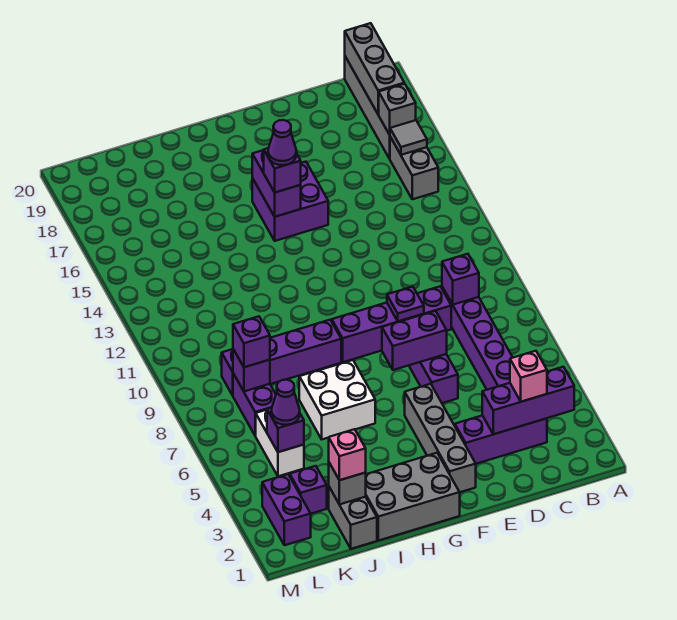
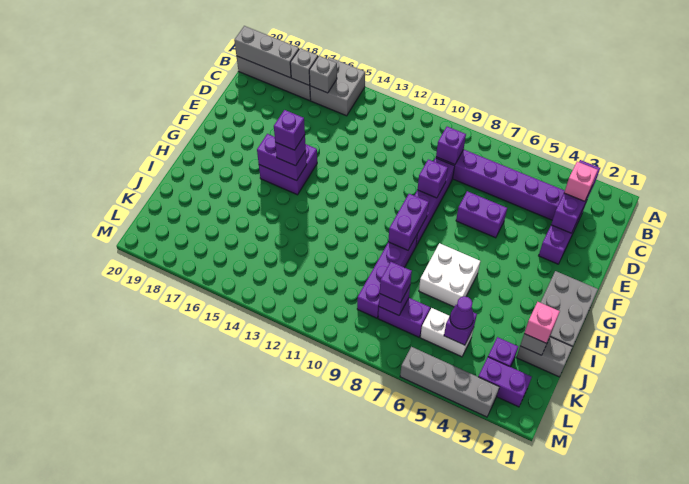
grey 1x2 brick [390,137,438,199] -> grey 2x2 brick [310,57,365,116]
grey 1x1 tile [390,120,427,155] -> grey 1x1 brick [309,56,337,93]
purple 1x2 brick [382,311,447,370] -> purple 1x2 brick moved to [388,194,429,250]
purple 1x1 plate [387,287,424,321] -> purple 1x1 brick [417,159,448,198]
grey 1x4 brick [405,384,476,492] -> grey 1x4 brick moved to [400,347,499,417]
purple 1x1 cone [268,120,296,165] -> purple 1x1 brick [274,110,305,150]

